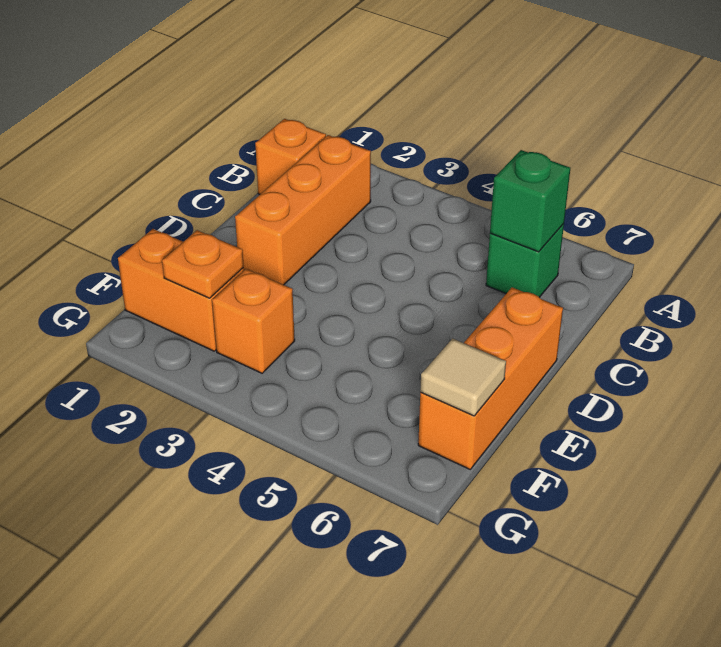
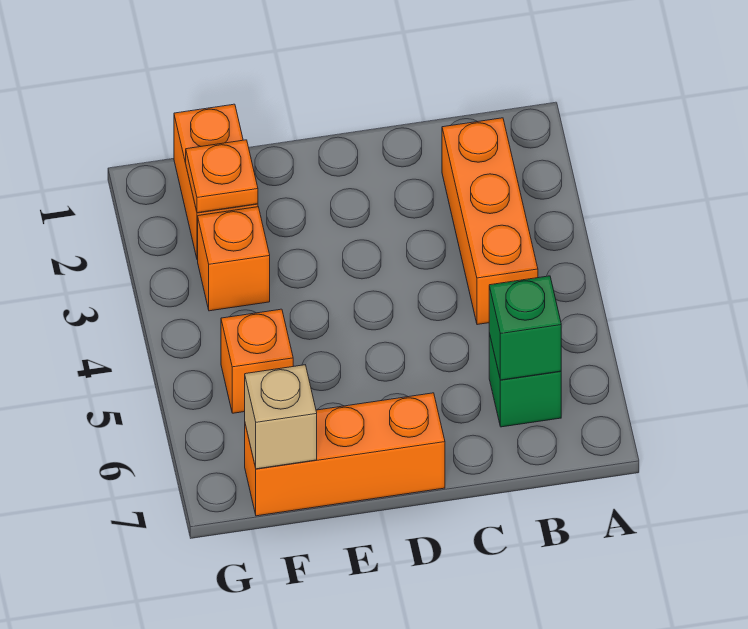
orange 1x1 brick [255,119,326,194] -> orange 1x1 brick moved to [221,309,293,413]
orange 1x3 brick [235,135,371,285] -> orange 1x3 brick turned to [442,118,538,325]
tan 1x1 tile [420,338,506,416] -> tan 1x1 brick [245,365,317,469]

